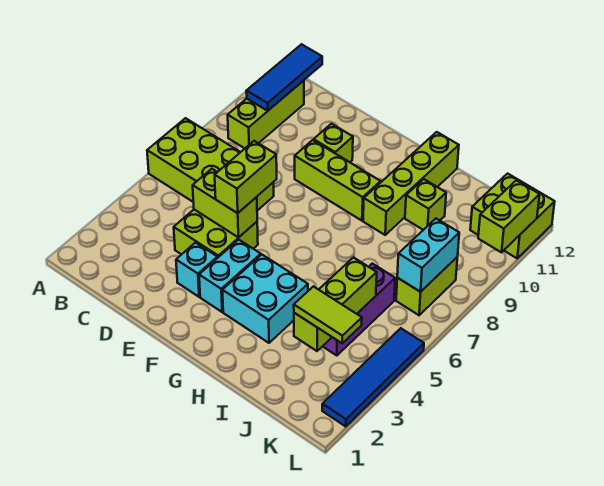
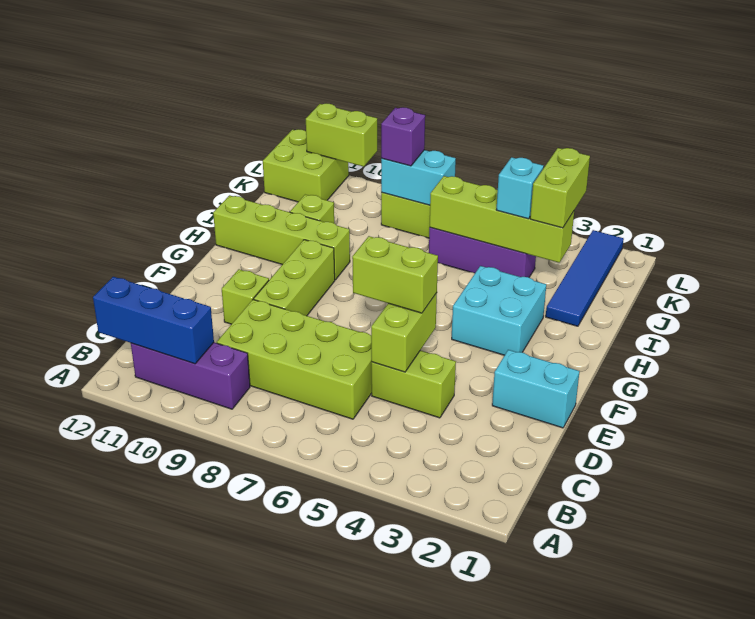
lime 2x4 brick [147,118,274,211] -> lime 2x4 brick turned to [217,299,372,419]
lime 1x3 brick [228,81,304,148] -> purple 1x3 brick [131,343,250,409]
blue 1x3 tile [246,44,322,111] -> blue 1x3 brick [93,277,214,364]
lime 2x2 brick [174,210,258,258] -> lime 1x2 brick [371,351,456,418]
cyan 1x1 brick [176,243,217,297] -> cyan 1x1 brick moved to [496,157,544,219]
cyan 1x2 brick [199,240,261,312] -> cyan 1x2 brick moved to [492,350,579,428]
lime 1x3 brick [294,257,377,351] -> lime 1x4 brick [430,176,574,263]
lime 1x2 tile [294,286,362,343] -> lime 1x2 brick [530,148,590,228]
none -> purple 1x1 brick [381,107,425,166]
blue 1x4 tile [322,328,424,427] -> blue 1x4 tile turned to [546,230,624,326]

